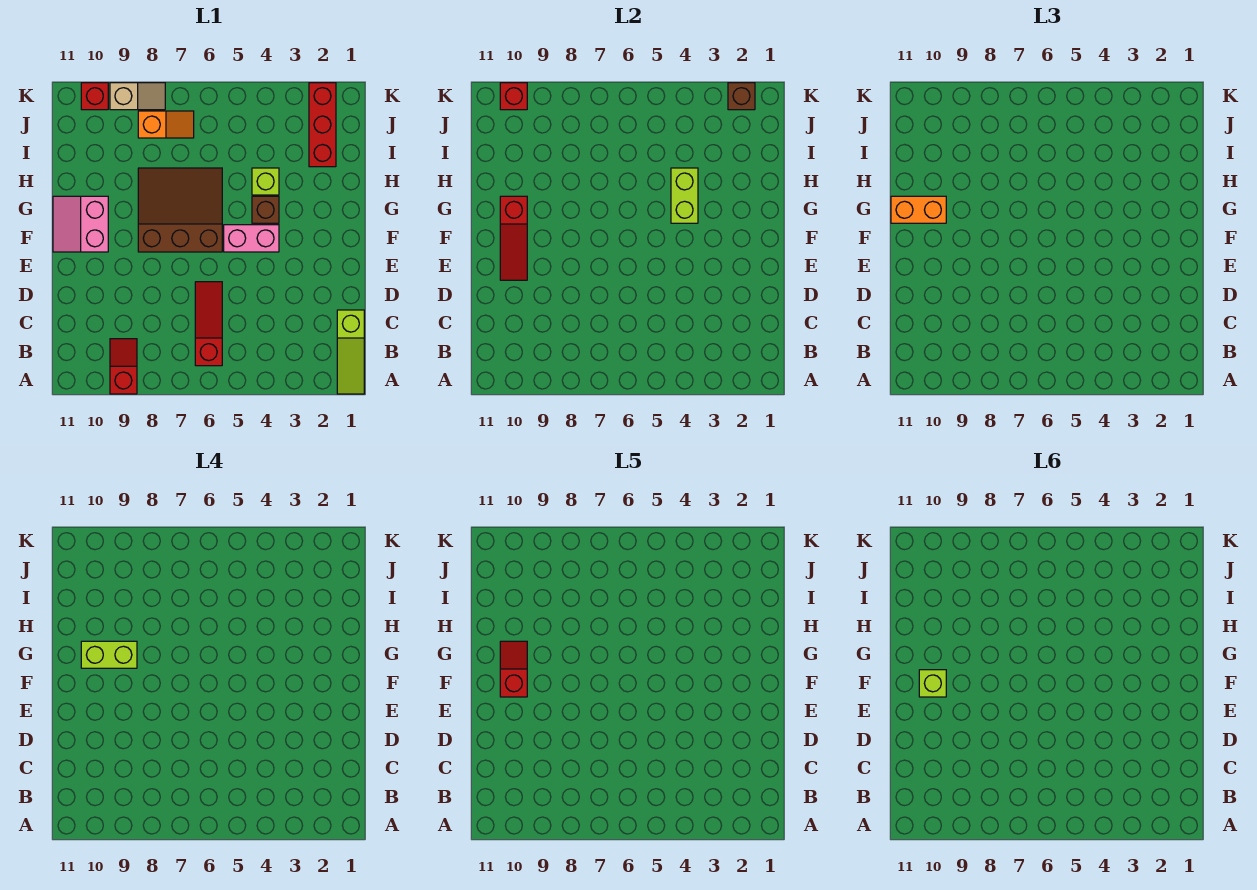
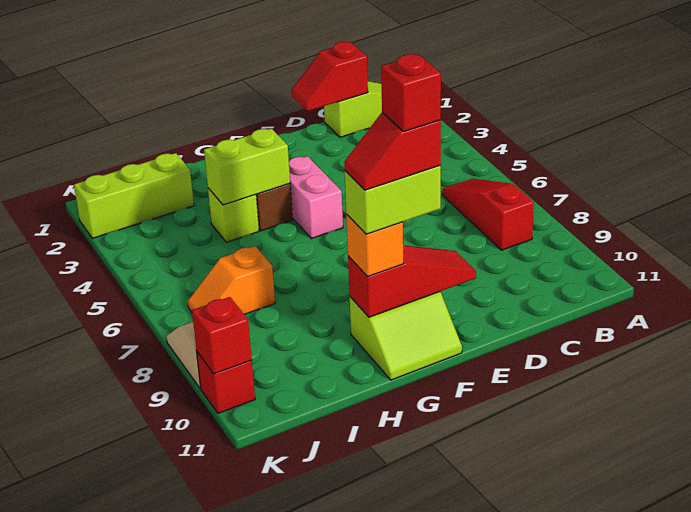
red 1x2 slope [110,339,137,394] -> red 1x2 slope moved to [292,42,368,111]
red 1x3 slope [195,282,222,366] -> red 1x3 slope turned to [442,179,534,250]
brown 3x3 slope [138,168,222,252] -> none
pink 2x2 slope [53,196,108,252] -> lime 2x2 slope [350,292,462,380]
lime 1x1 brick [919,670,946,697] -> red 1x1 brick [381,54,441,132]
lime 1x2 brick [81,641,137,668] -> lime 1x2 brick turned to [345,166,441,234]
orange 1x2 brick [891,196,946,223] -> orange 1x1 brick [346,214,403,277]
red 1x3 brick [309,83,336,167] -> lime 1x3 brick [74,153,194,238]
orange 1x2 slope [138,111,194,138] -> orange 1x2 slope turned to [188,246,275,314]
brown 1x1 brick [728,83,755,110] -> none

